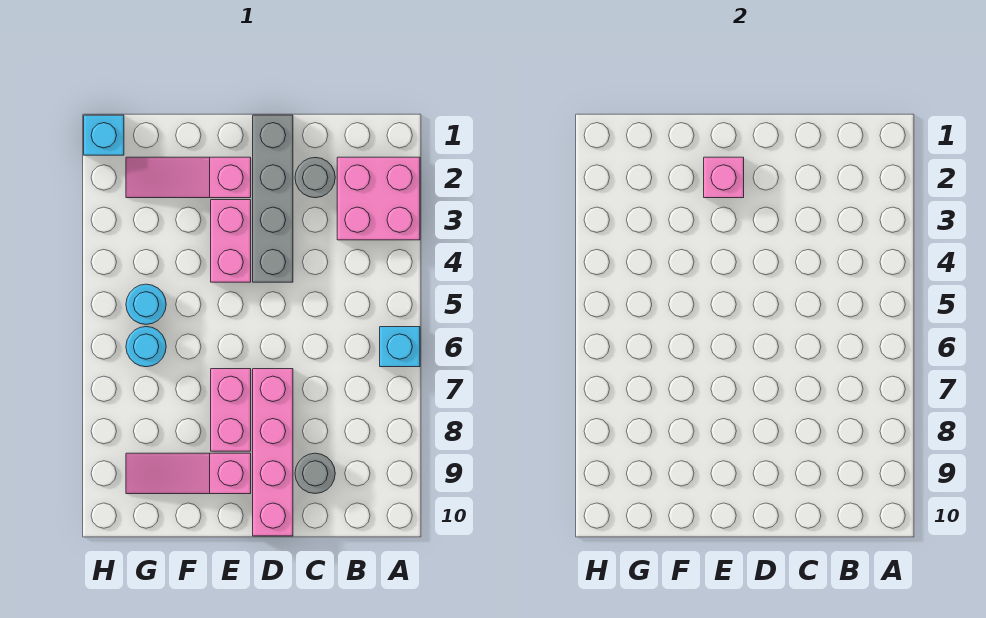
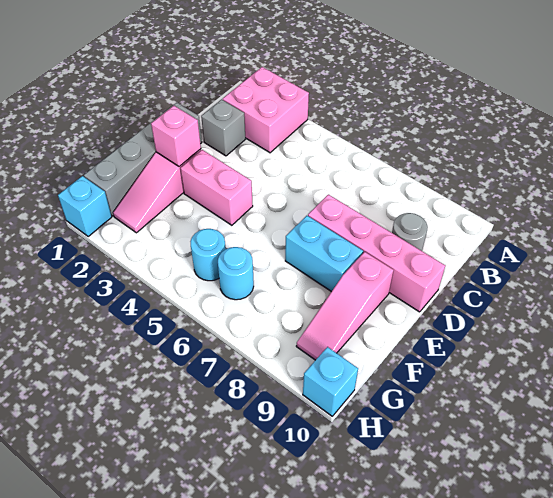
cyan 1x1 brick [380,327,420,367] -> cyan 1x1 brick moved to [303,347,358,416]
grey 1x1 round brick [295,158,335,198] -> grey 1x1 brick [201,99,245,156]
grey 1x4 brick [253,115,293,282] -> grey 1x4 brick turned to [84,103,202,216]
pink 1x2 brick [211,369,251,451] -> cyan 1x2 brick [285,216,363,292]

